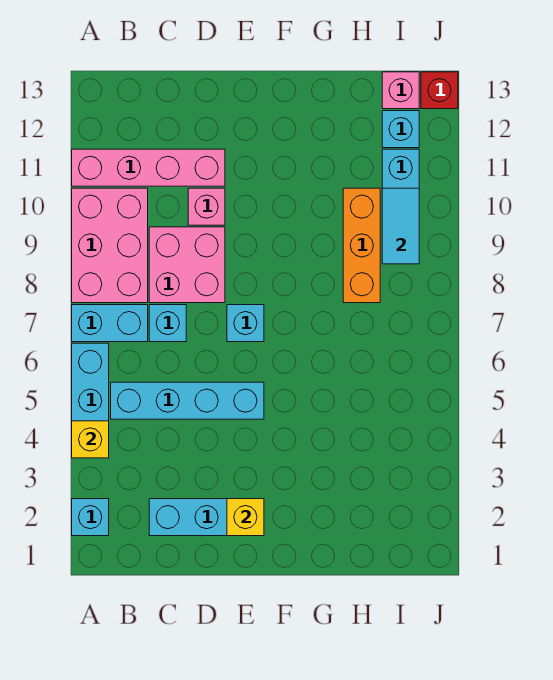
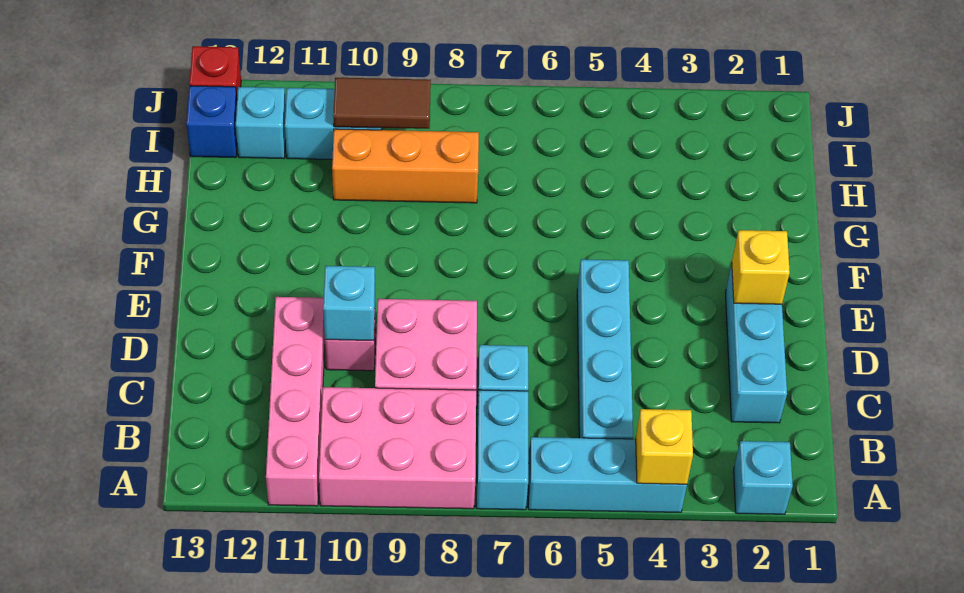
cyan 1x1 brick [227,305,264,342] -> cyan 1x1 brick moved to [323,266,375,341]
cyan 1x2 tile [382,188,419,264] -> brown 1x2 tile [333,78,431,129]
pink 1x1 brick [382,72,419,109] -> blue 1x1 brick [186,86,237,158]

